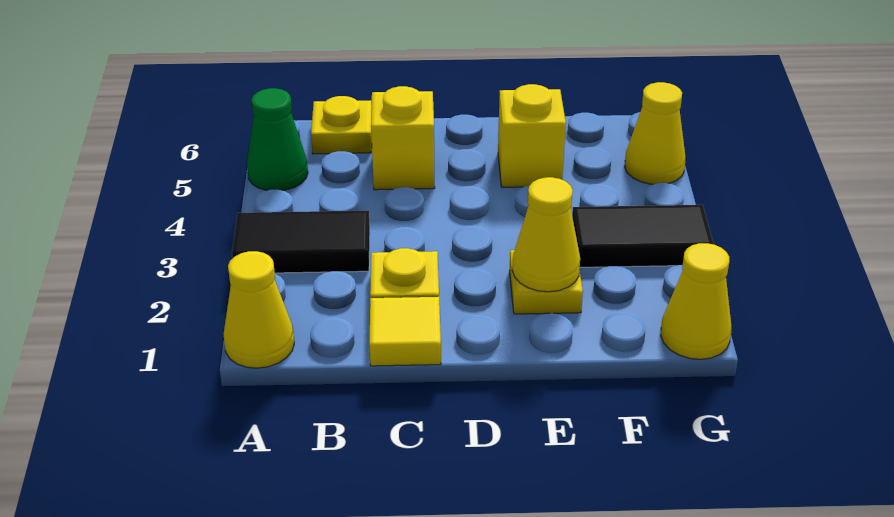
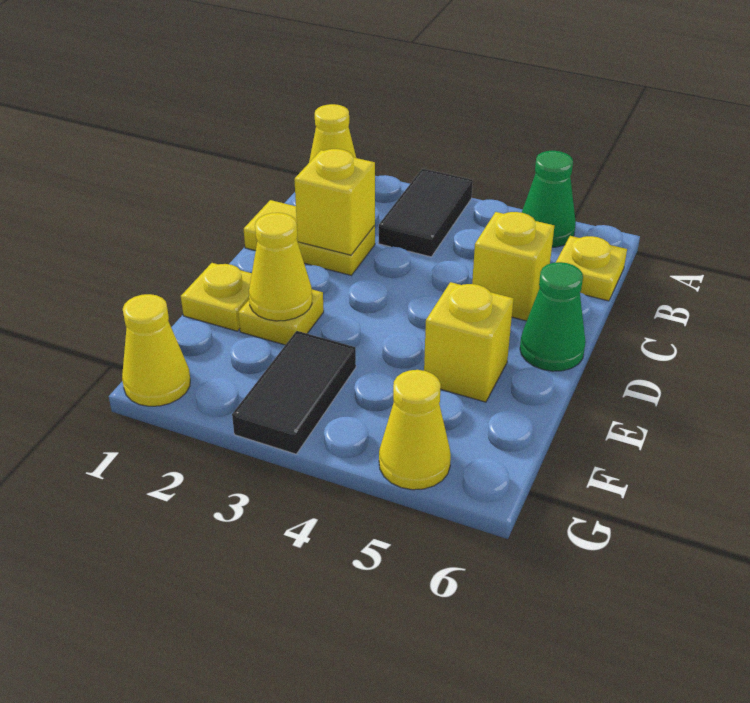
none -> yellow 1x1 brick [294,149,375,255]
none -> green 1x1 cone [520,262,586,371]
none -> yellow 1x1 plate [181,263,252,331]

